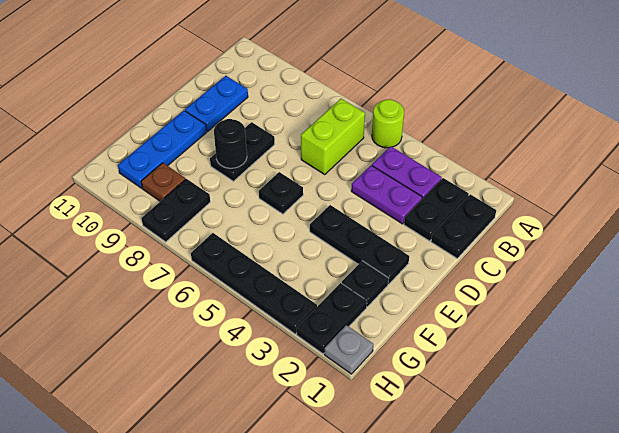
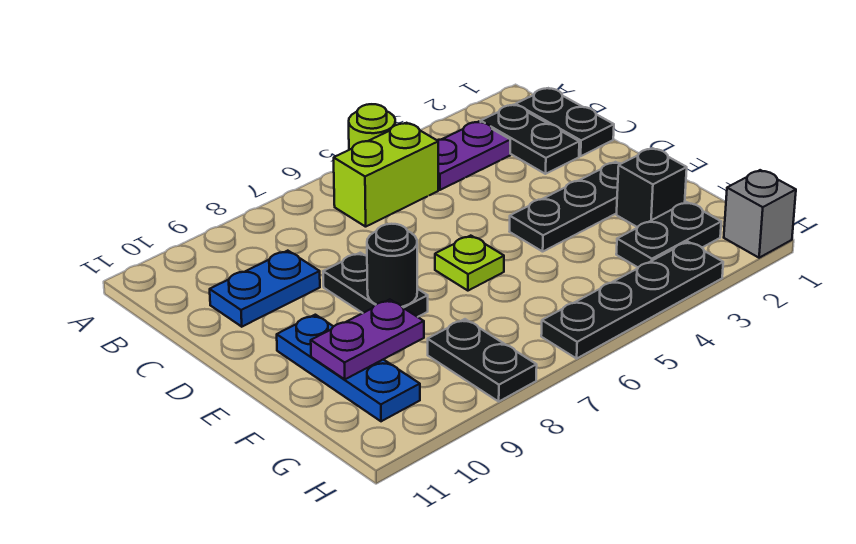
lime 1x2 brick [301,99,365,175] -> lime 1x2 brick turned to [334,123,438,227]
purple 1x2 plate [351,165,422,224] -> purple 1x2 plate moved to [311,299,424,379]
blue 1x2 plate [185,76,248,131] -> blue 1x2 plate turned to [210,251,320,327]
black 1x1 plate [259,172,303,214] -> lime 1x1 plate [435,236,504,291]
black 1x1 plate [342,261,389,307] -> black 1x1 brick [617,148,687,227]
black 1x2 plate [297,283,367,354] -> black 1x2 plate turned to [616,202,721,267]
brown 1x1 plate [141,163,186,201] -> none
grey 1x1 plate [324,325,373,374] -> grey 1x1 brick [724,170,796,258]

